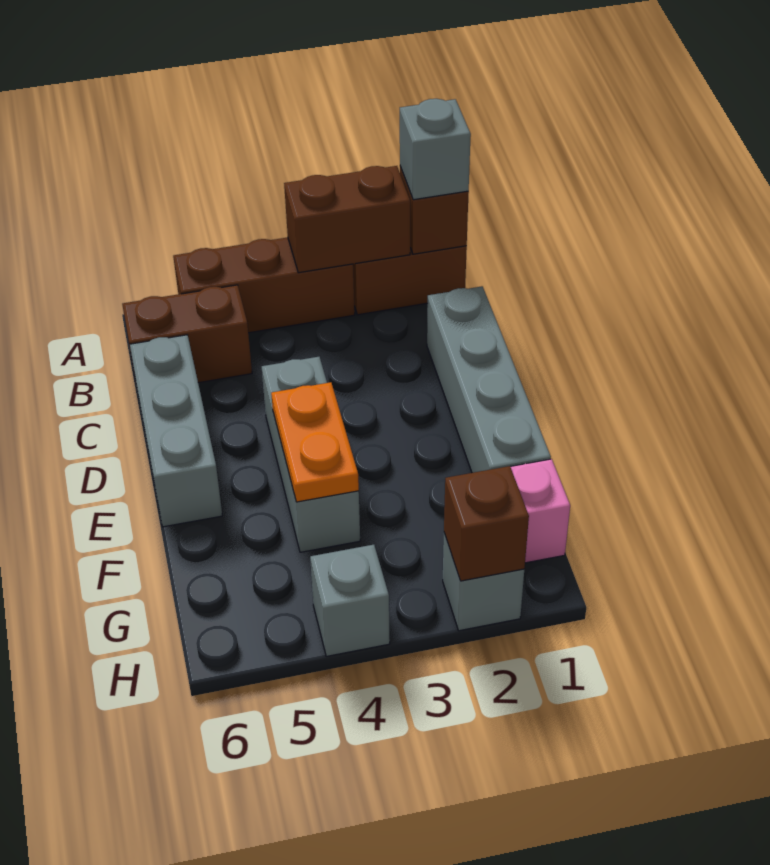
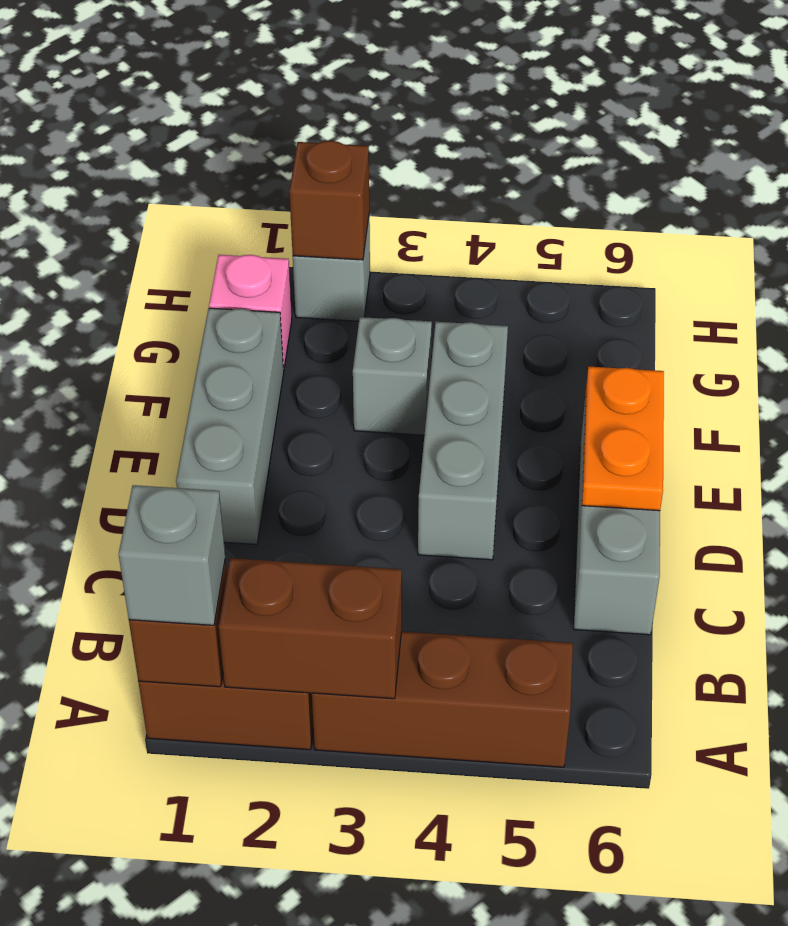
brown 1x2 brick [122,285,252,383] -> none
grey 1x4 brick [427,286,551,473] -> grey 1x3 brick [176,308,284,544]
orange 1x2 plate [271,382,359,502] -> orange 1x2 plate moved to [582,367,664,511]
grey 1x1 brick [310,545,390,656] -> grey 1x1 brick moved to [353,317,432,435]

